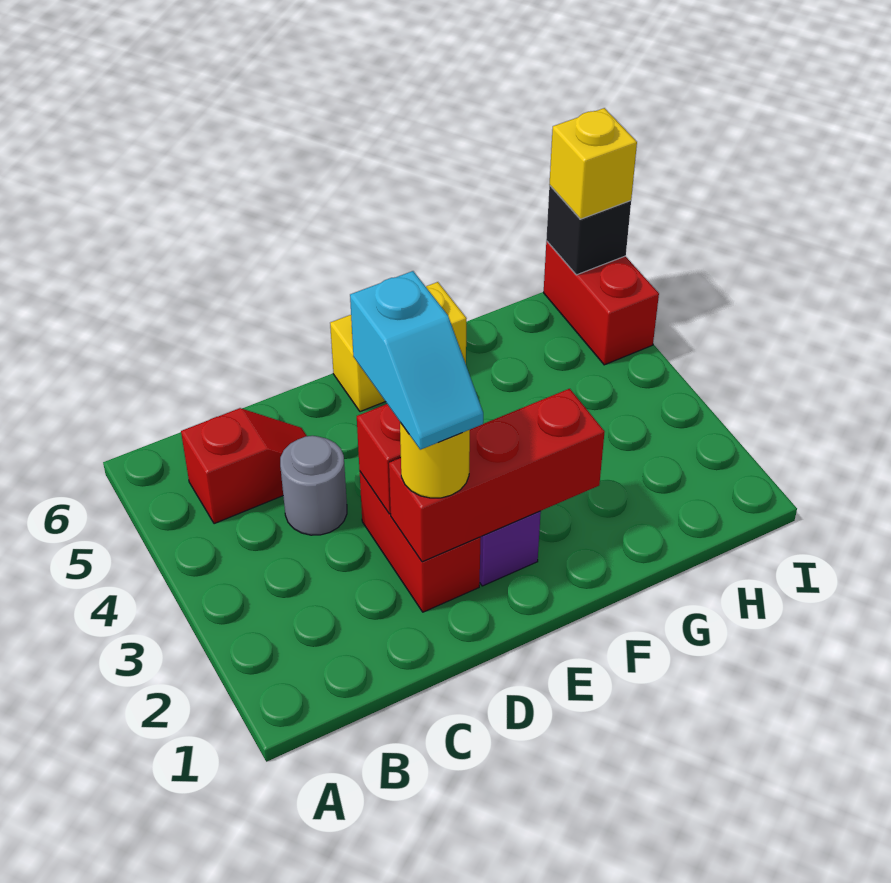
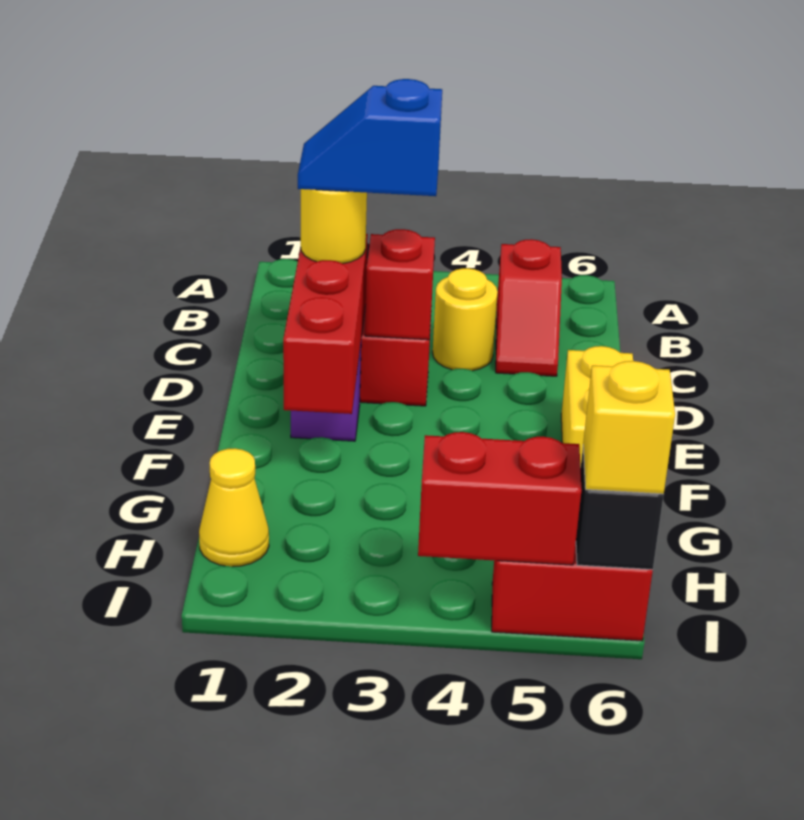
grey 1x1 round brick [280,436,347,535] -> yellow 1x1 round brick [433,268,498,371]
cyan 1x2 slope [350,271,483,450] -> blue 1x2 slope [298,79,442,196]
none -> yellow 1x1 cone [199,448,269,567]
none -> red 1x2 brick [418,432,582,565]

